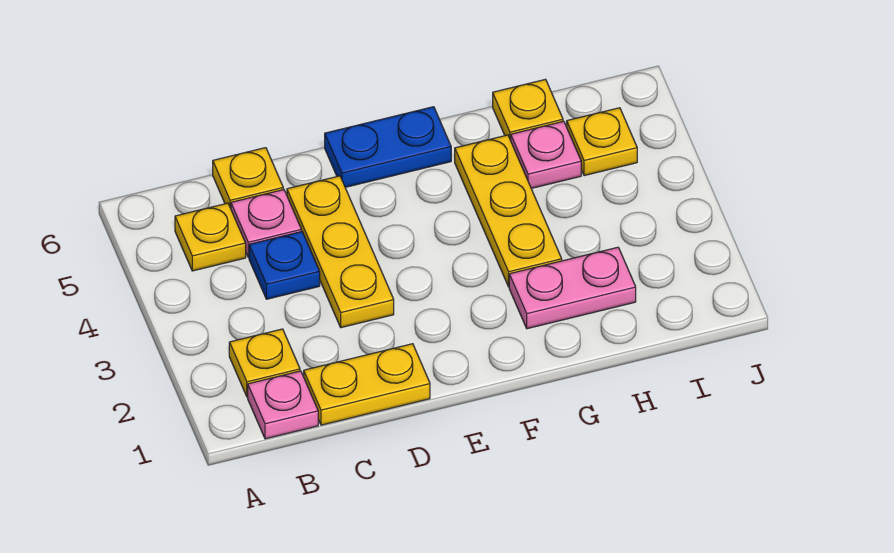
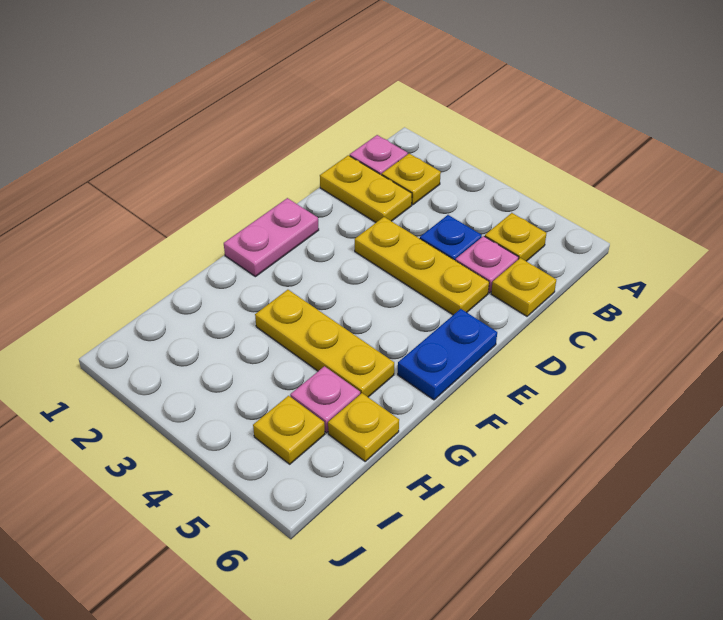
yellow 1x2 plate [304,344,430,425] -> yellow 1x2 plate turned to [320,155,412,222]
pink 1x2 plate [509,247,636,329] -> pink 1x2 plate moved to [224,198,319,277]

